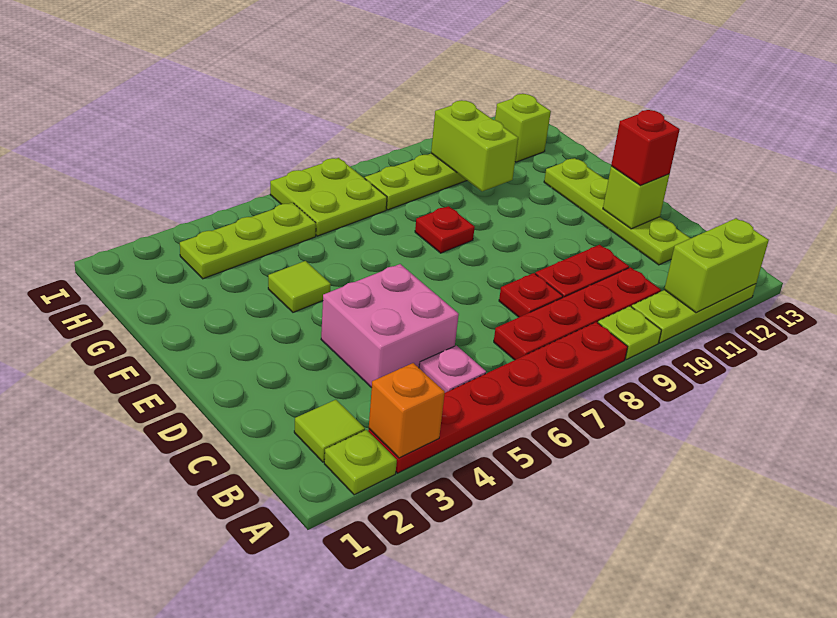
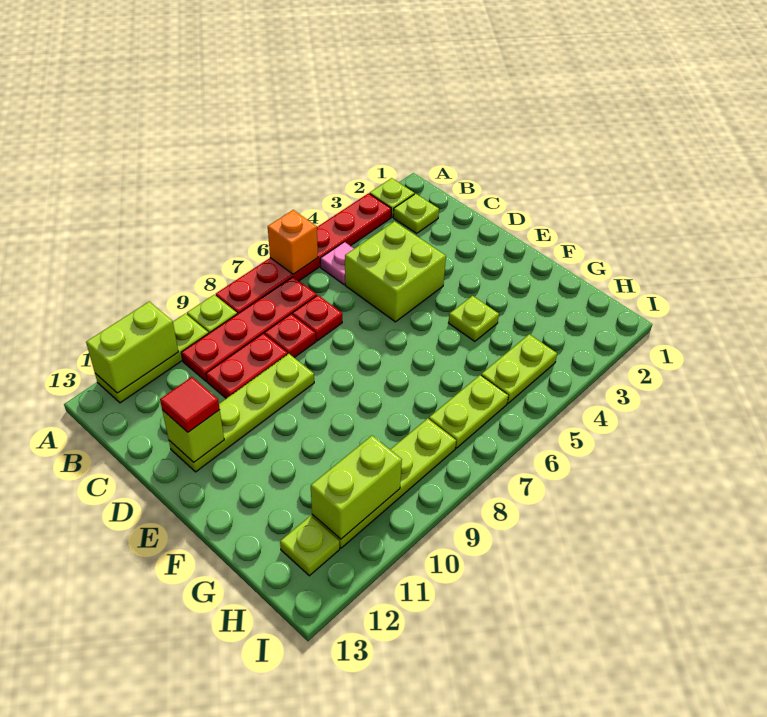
orange 1x1 brick [369,363,445,458] -> orange 1x1 brick moved to [268,210,318,274]
lime 1x1 tile [294,400,365,462] -> lime 1x1 plate [393,194,439,233]
pink 2x2 brick [321,264,459,388] -> lime 2x2 brick [345,221,446,322]
lime 1x4 plate [544,158,690,265] -> lime 1x4 plate turned to [169,354,314,472]
red 1x1 brick [611,110,680,185] -> red 1x1 tile [160,377,220,432]
lime 1x1 tile [268,261,331,312] -> lime 1x1 plate [449,296,499,341]
red 1x1 plate [415,206,475,253] -> red 1x1 plate moved to [292,295,342,341]
lime 1x2 brick [431,100,518,191] -> lime 1x2 brick turned to [311,436,402,539]
lime 1x3 plate [180,203,316,279] -> lime 1x2 plate [481,334,557,403]
lime 2x2 plate [270,158,387,236] -> lime 1x2 plate [429,375,508,448]
lime 1x1 brick [495,94,551,162] -> lime 1x1 plate [280,516,340,576]

